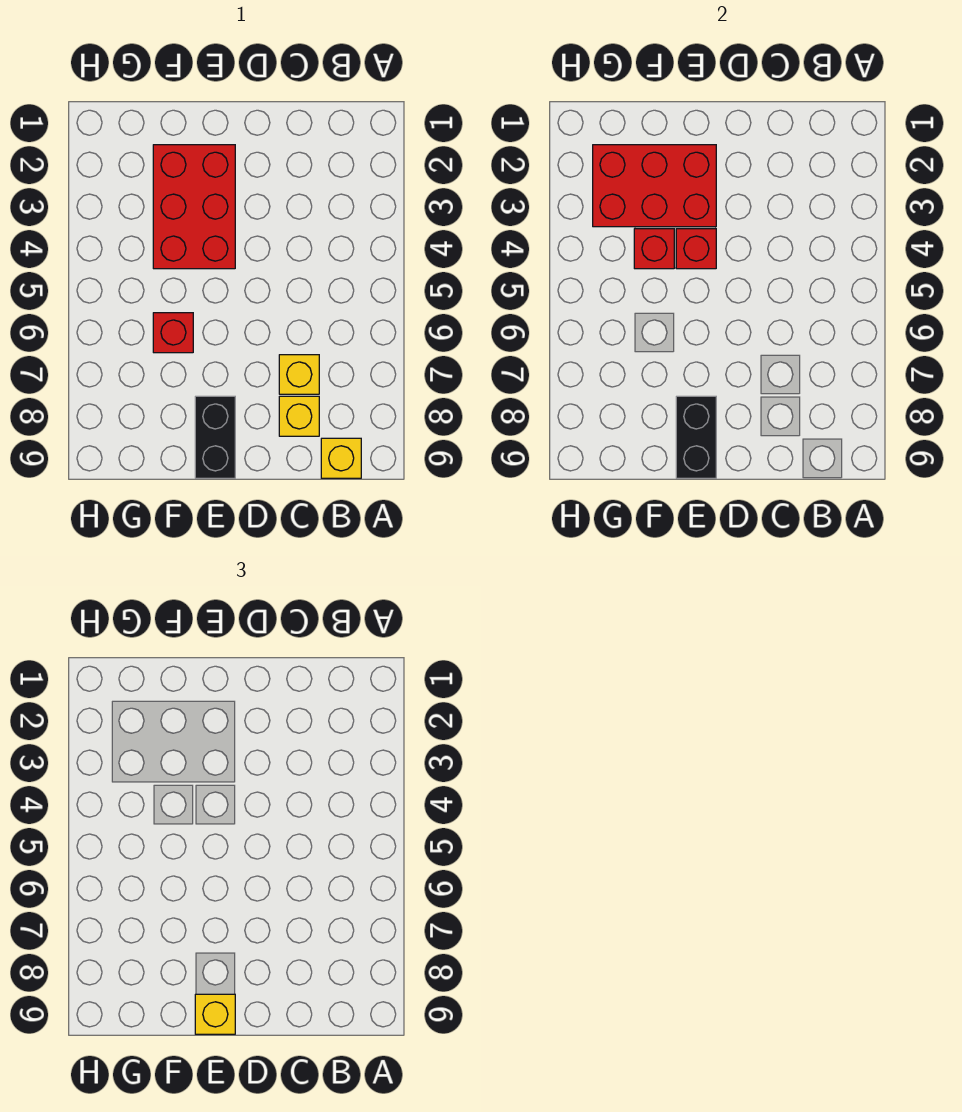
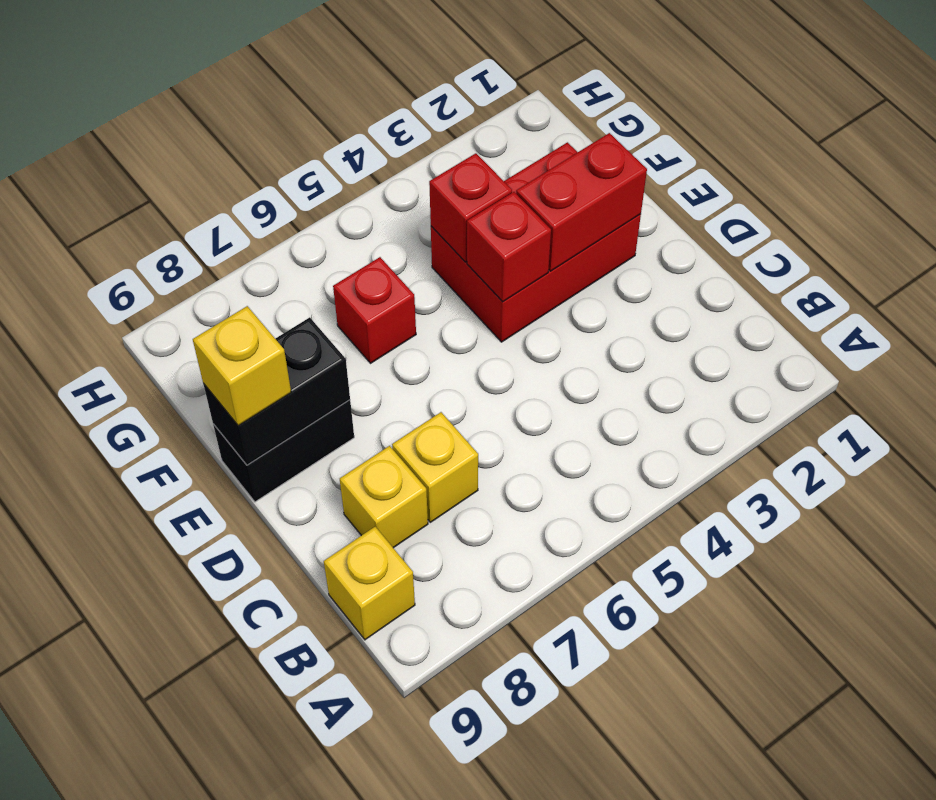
red 2x3 brick [593,145,716,227] -> red 1x2 brick [516,133,647,271]

